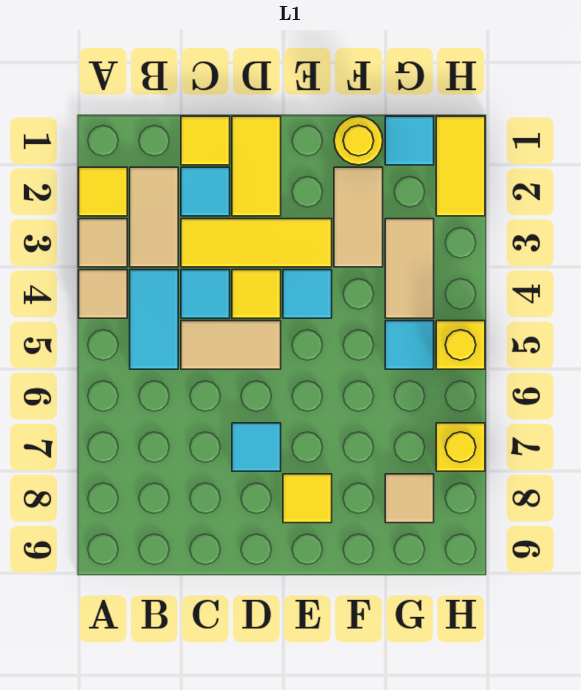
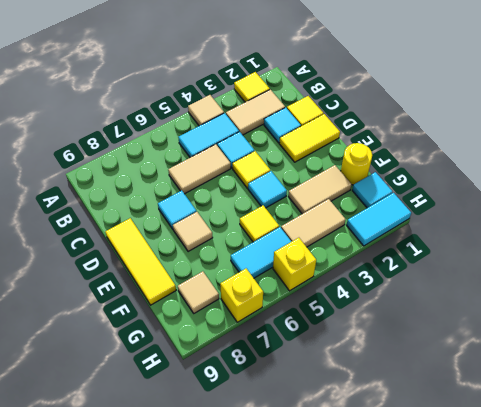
tan 1x1 tile [79,219,127,267] -> tan 1x1 tile moved to [173,212,213,252]
yellow 1x3 tile [181,219,332,267] -> yellow 1x3 tile moved to [106,218,176,305]
tan 1x2 tile [181,321,281,369] -> tan 1x2 tile turned to [168,144,231,194]
yellow 1x1 tile [283,474,332,523] -> yellow 1x1 tile moved to [240,205,279,242]
cyan 1x1 tile [385,321,434,369] -> cyan 1x2 tile [231,227,291,278]
yellow 1x2 tile [436,116,485,216] -> cyan 1x2 tile [347,193,411,246]

